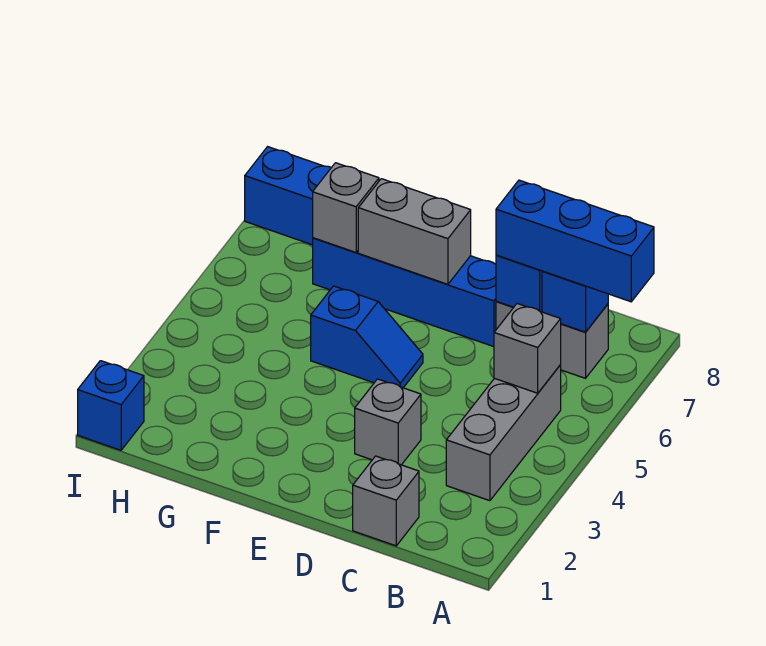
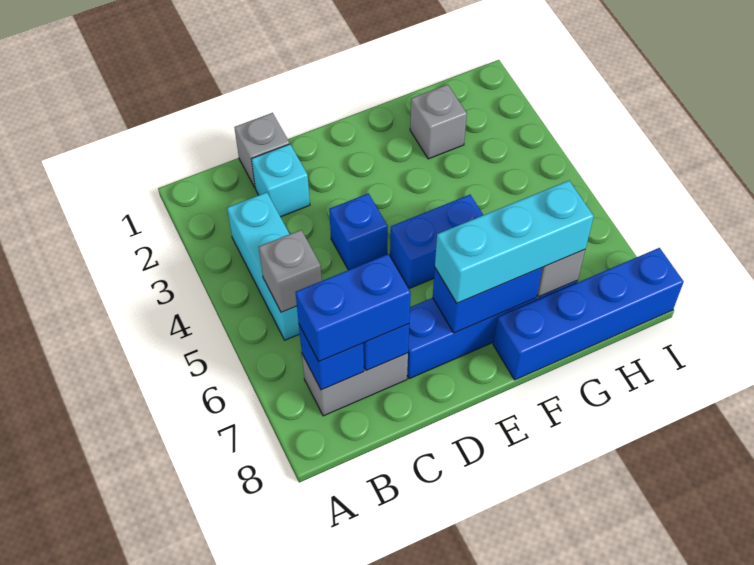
blue 1x3 brick [496,180,654,302] -> blue 1x2 brick [296,254,411,362]
grey 1x3 brick [446,365,561,501] -> cyan 1x3 brick [227,192,300,340]
none -> cyan 1x1 brick [252,144,310,217]
grey 1x1 brick [355,379,421,465] -> grey 1x1 brick moved to [410,84,467,159]
blue 1x2 slope [311,286,423,388] -> blue 1x2 brick [390,195,483,289]
grey 1x2 brick [358,179,471,284] -> blue 1x2 brick [433,268,542,333]
none -> cyan 1x3 brick [435,181,594,303]
blue 1x1 brick [78,361,144,450] -> blue 1x1 brick moved to [329,193,388,270]

